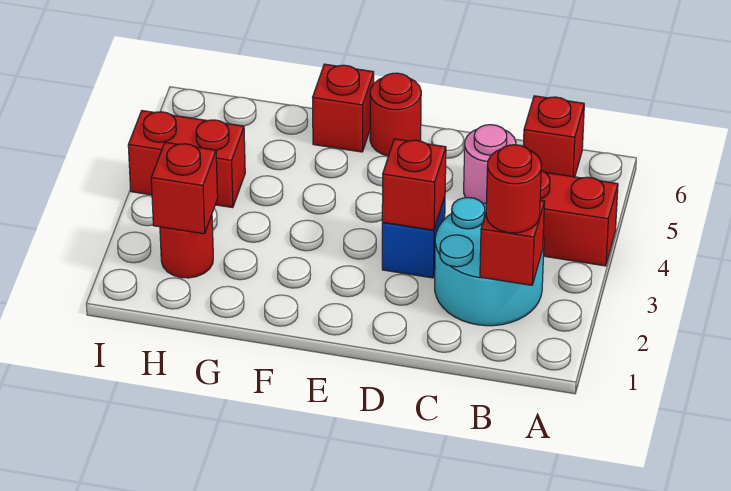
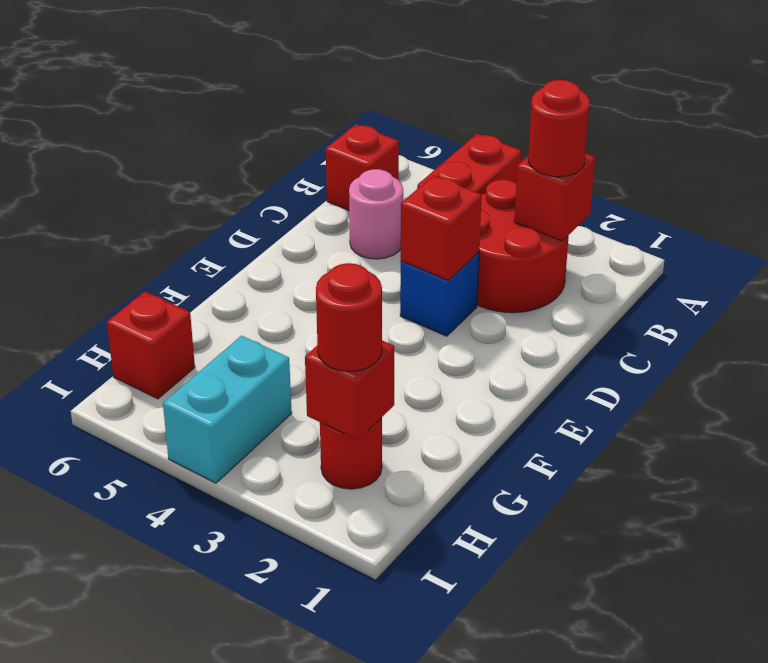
cyan 2x2 round brick [435,198,544,326] -> red 2x2 round brick [477,180,569,313]
red 1x1 round brick [370,73,421,156] -> red 1x1 round brick moved to [316,263,382,372]
red 1x1 brick [313,64,374,152] -> red 1x1 brick moved to [107,291,195,399]
red 1x2 brick [128,111,245,208] -> cyan 1x2 brick [163,336,292,483]

